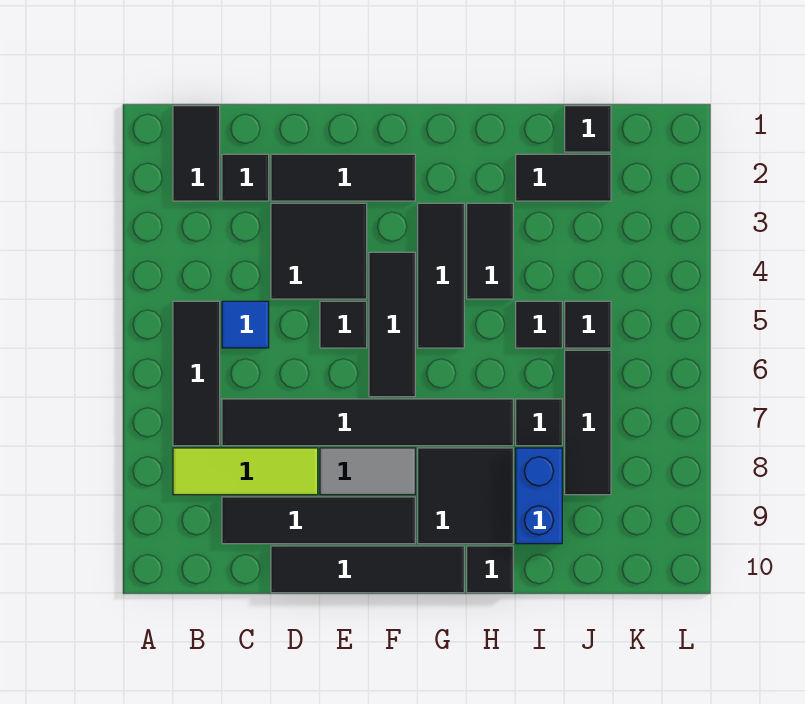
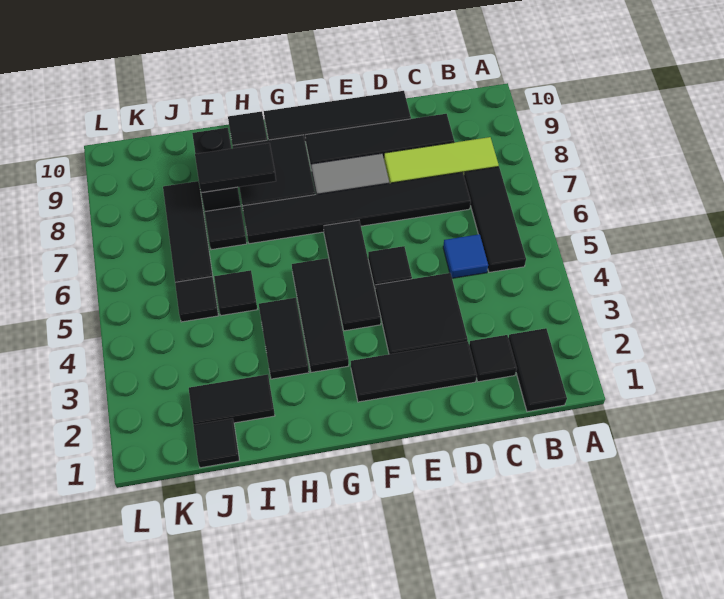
none -> black 1x2 tile [195,143,276,193]
blue 1x2 brick [516,448,562,544] -> black 1x2 brick [192,128,241,211]

